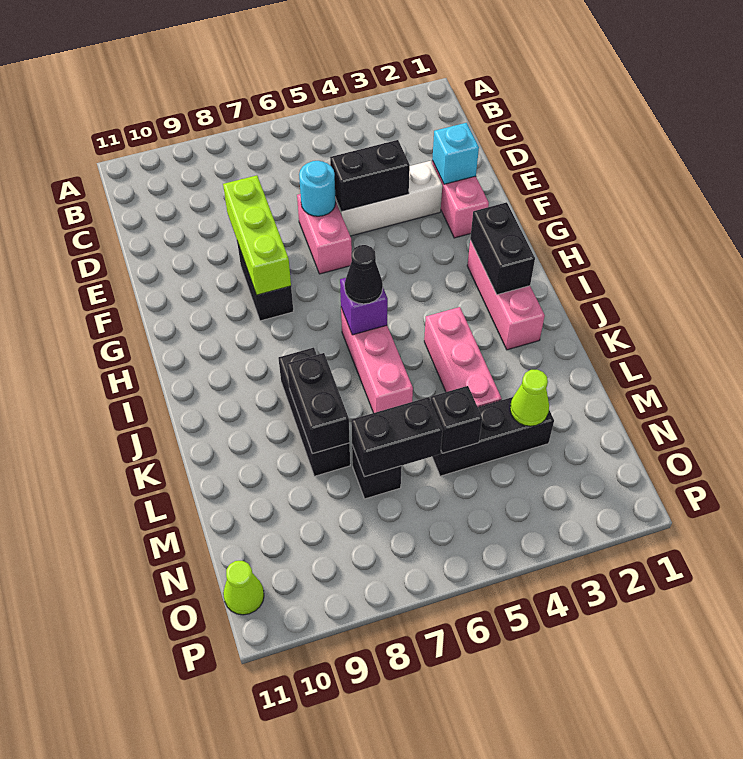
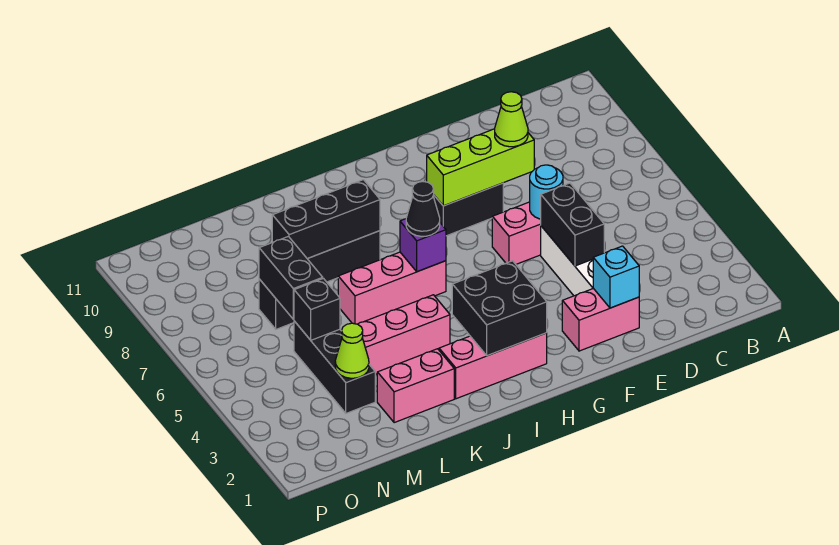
black 1x2 brick [470,202,535,295] -> black 2x2 brick [452,261,547,356]
none -> pink 1x2 brick [377,349,454,423]
black 1x2 brick [287,353,350,454] -> black 1x3 brick [272,180,380,259]
lime 1x1 cone [223,561,264,615] -> lime 1x1 cone moved to [495,92,528,147]

